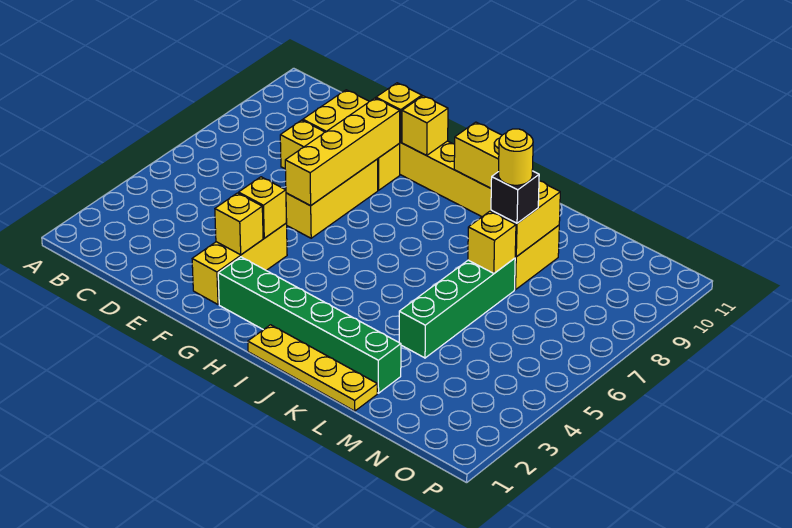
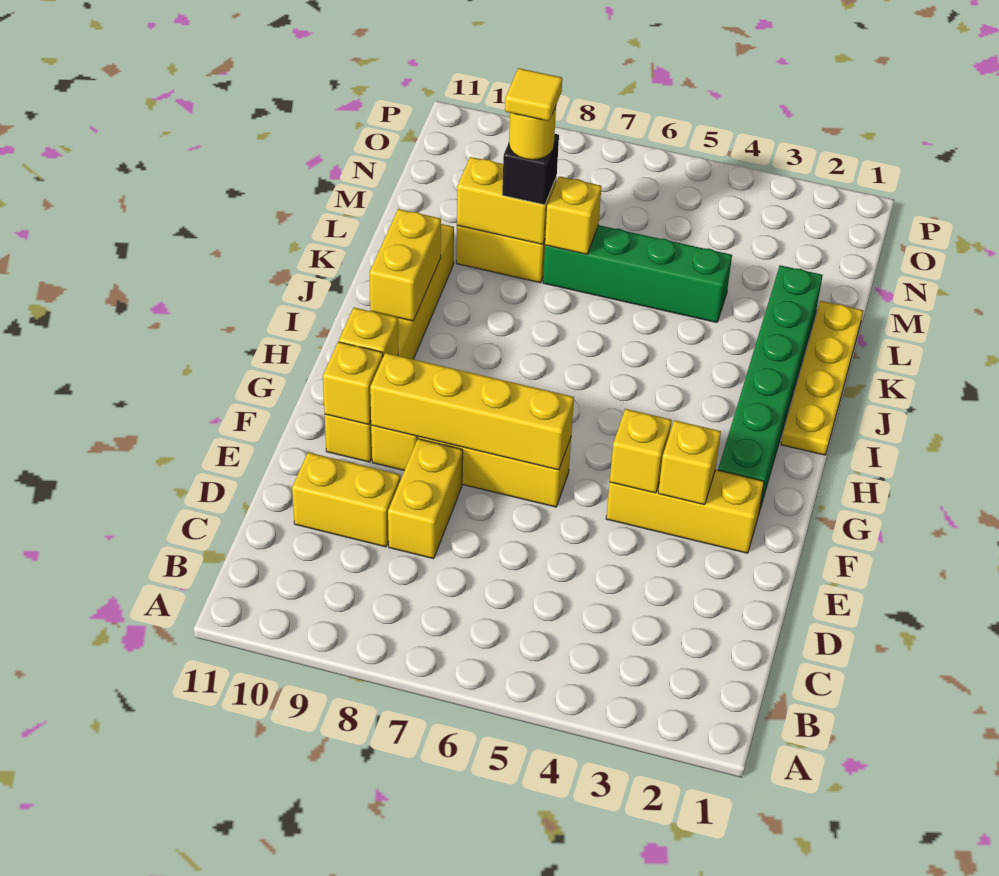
none -> yellow 1x1 tile [505,68,562,121]

